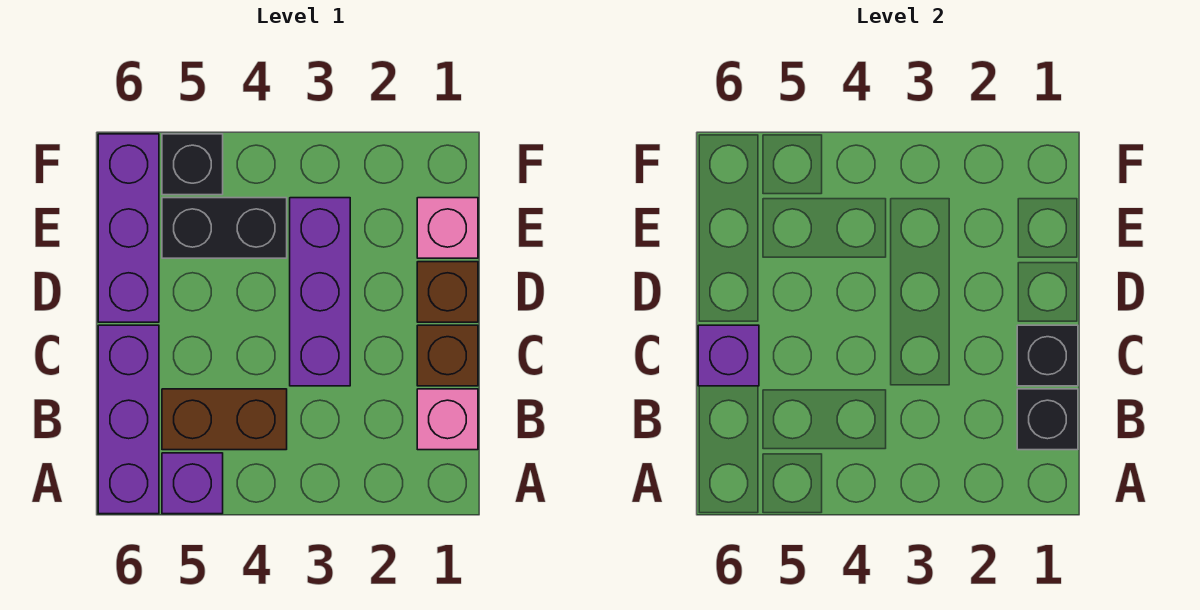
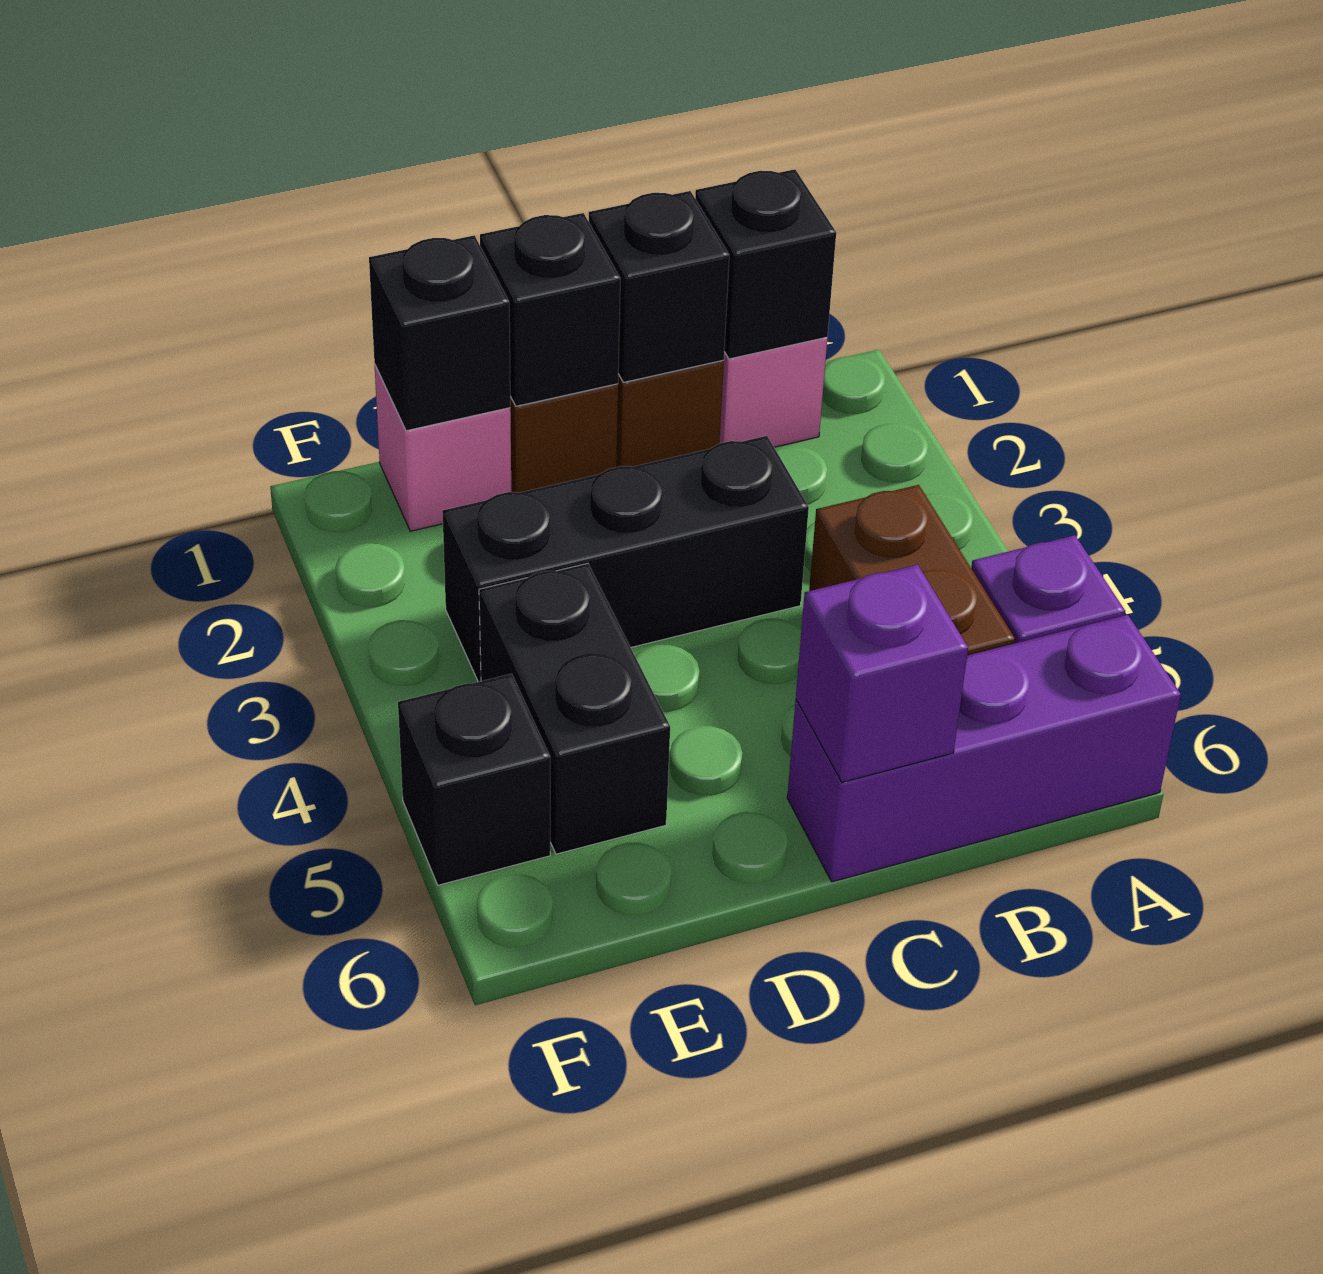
purple 1x3 brick [290,198,350,386] -> black 1x3 brick [442,436,809,682]
none -> black 1x1 brick [480,213,620,406]
purple 1x3 brick [98,134,159,322] -> none
none -> black 1x1 brick [369,235,510,431]

